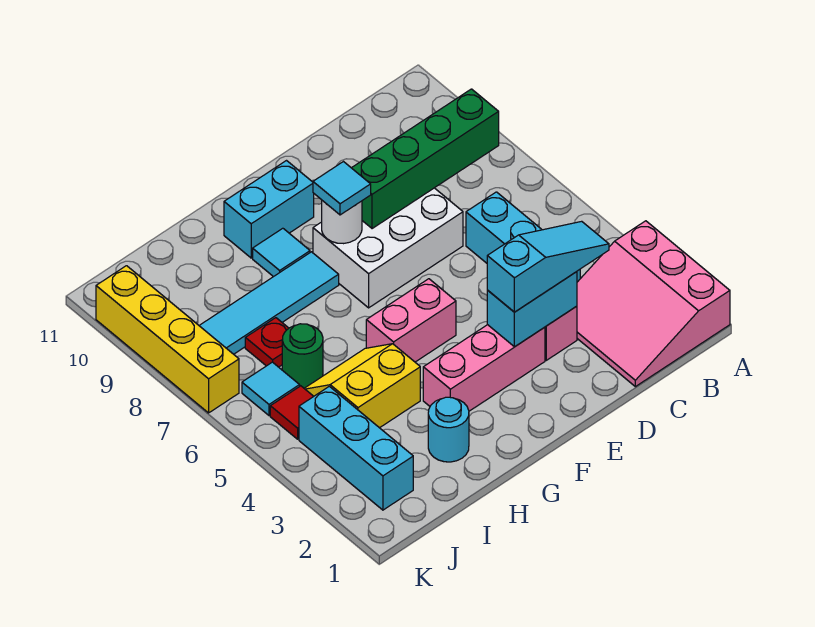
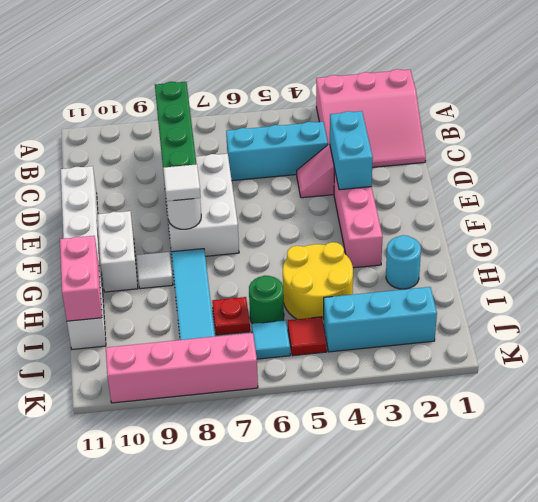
cyan 1x3 slope [487,221,609,312] -> none
none -> white 1x6 brick [61,166,106,349]
pink 1x2 brick [366,279,456,362] -> pink 1x2 brick moved to [60,236,102,321]
cyan 1x1 tile [313,162,371,215] -> white 1x1 tile [163,164,201,201]
cyan 1x2 brick [224,161,314,258] -> white 1x2 brick [97,211,138,292]
cyan 1x1 tile [253,228,310,277] -> white 1x1 tile [137,252,173,289]
yellow 2x2 slope [304,344,420,428] -> yellow 2x2 round brick [283,242,353,324]
yellow 1x4 brick [96,266,239,413] -> pink 1x4 brick [106,333,258,403]

